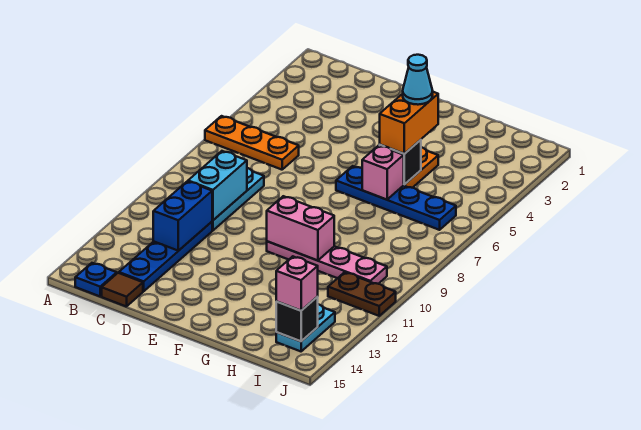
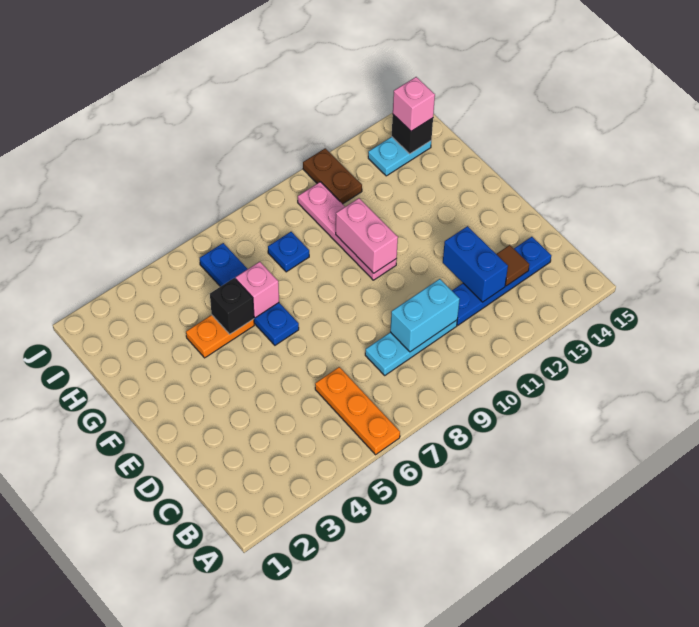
blue 1x1 plate [75,263,117,296] -> blue 1x1 plate moved to [268,232,309,272]
blue 1x2 brick [153,181,213,251] -> blue 1x2 brick turned to [443,226,508,302]
brown 1x1 tile [102,273,143,307] -> brown 1x1 tile moved to [497,245,529,286]
orange 1x2 brick [380,92,438,154] -> none
cyan 1x1 cone [403,55,433,105] -> none

